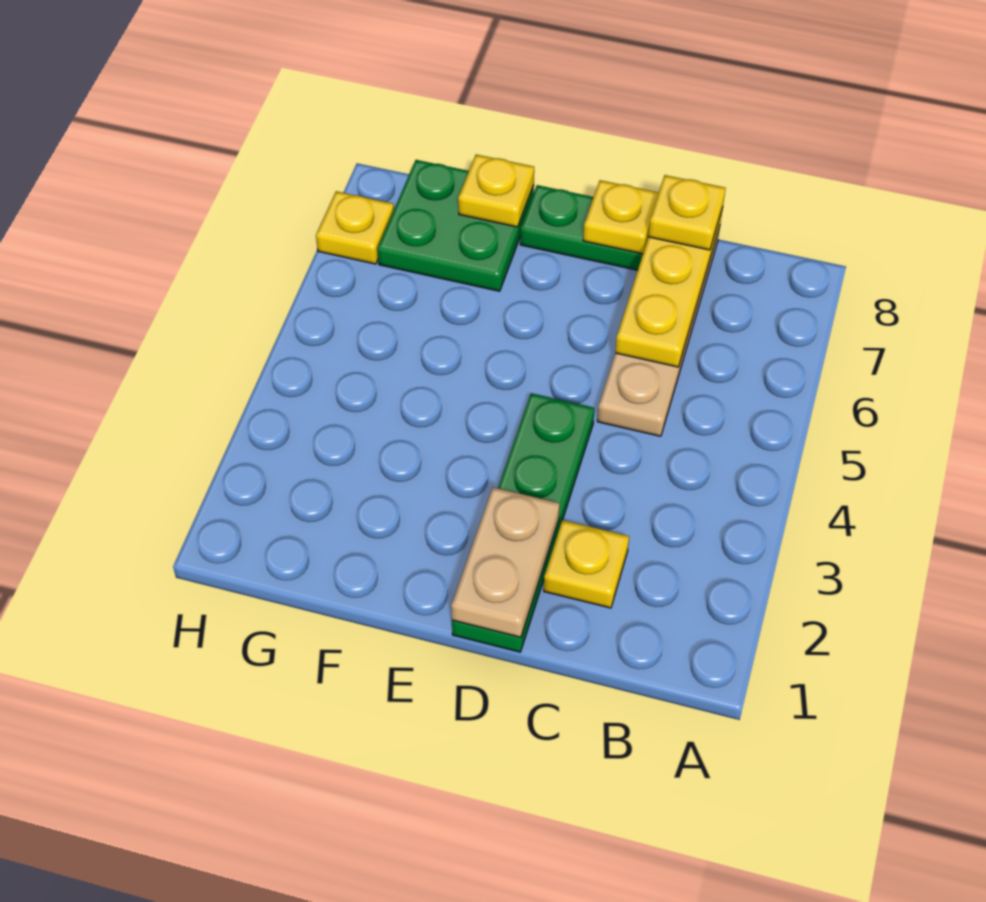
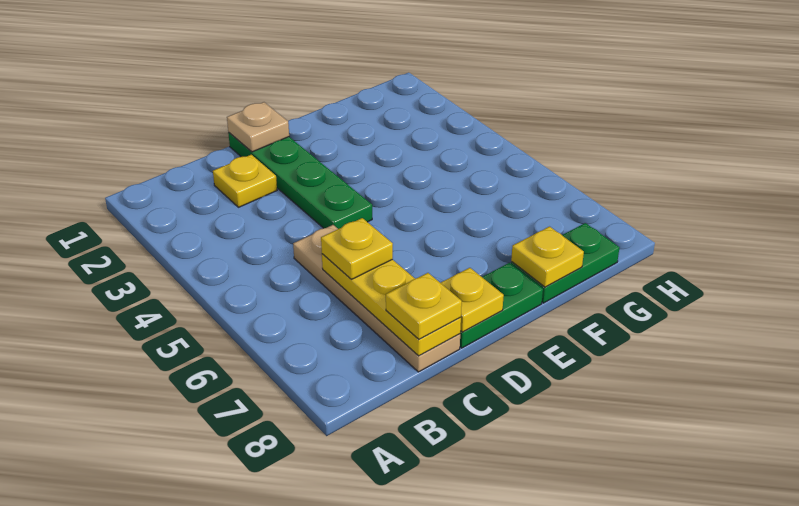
tan 1x2 plate [451,487,560,637] -> tan 1x1 plate [227,102,289,152]
green 2x2 plate [378,160,534,291] -> green 1x2 plate [511,223,619,303]
yellow 1x1 plate [316,191,394,264] -> yellow 1x1 plate moved to [321,218,393,279]

